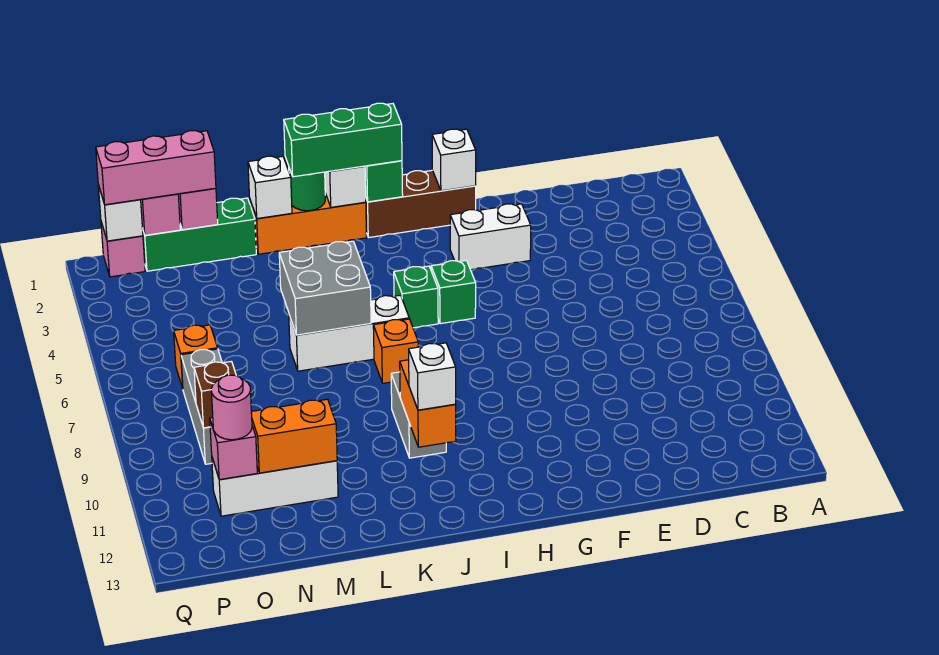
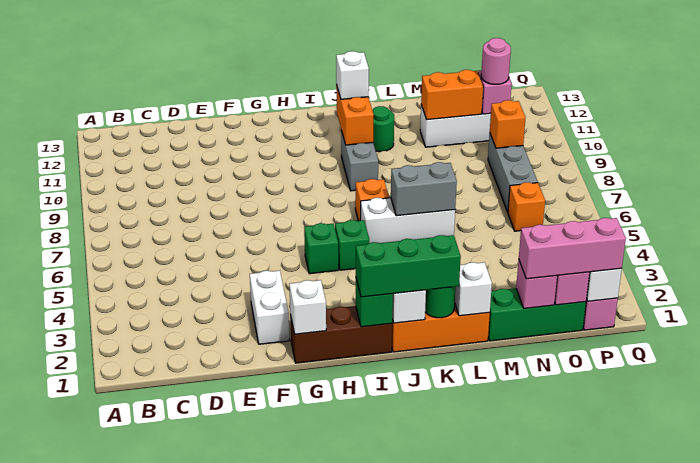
white 1x2 brick [450,204,531,270] -> white 1x2 brick turned to [250,271,289,344]
grey 2x2 brick [279,241,371,335] -> grey 1x2 brick [391,162,457,216]
none -> green 1x1 round brick [373,106,394,152]
brown 1x1 brick [194,361,236,428] -> orange 1x1 brick [490,100,526,148]

